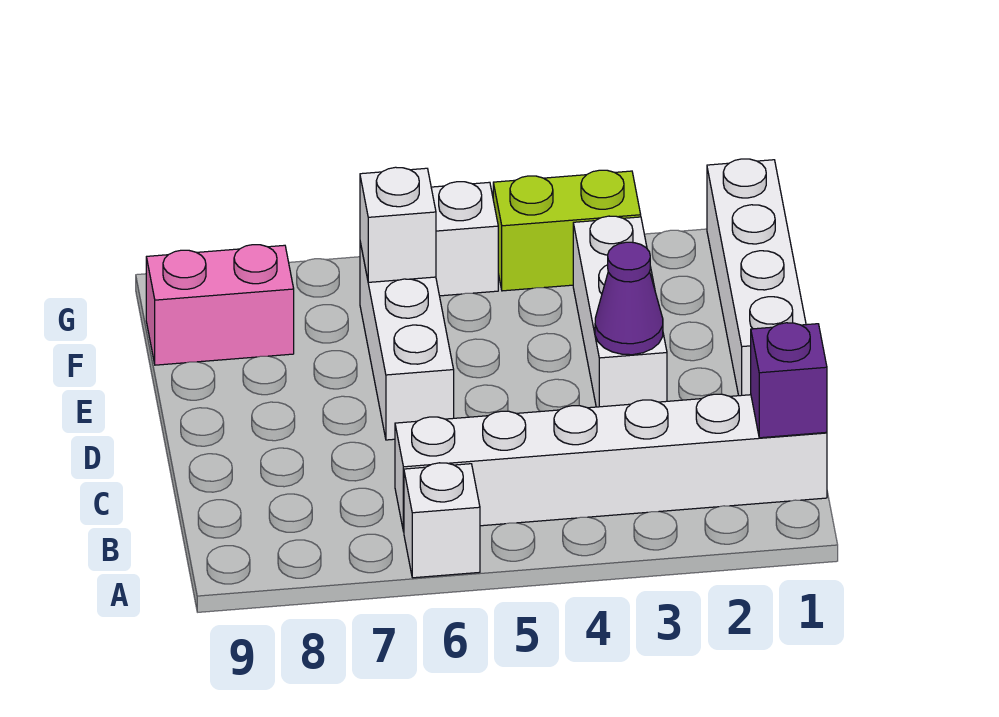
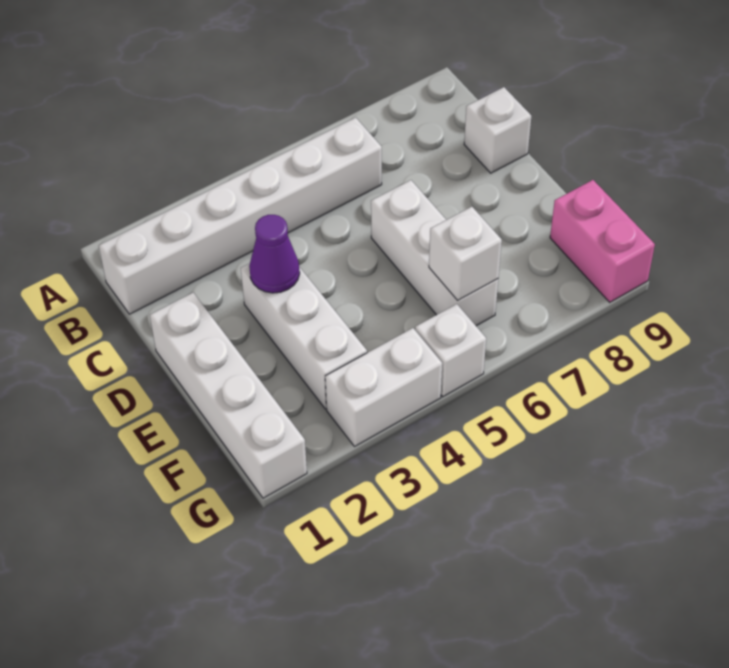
white 1x1 brick [404,463,480,578] -> white 1x1 brick moved to [464,87,531,173]
purple 1x1 brick [751,323,827,438] -> none
pink 1x2 brick [146,245,294,365] -> pink 1x2 brick turned to [550,180,655,302]
lime 1x2 brick [493,170,641,291] -> white 1x2 brick [325,328,442,447]

